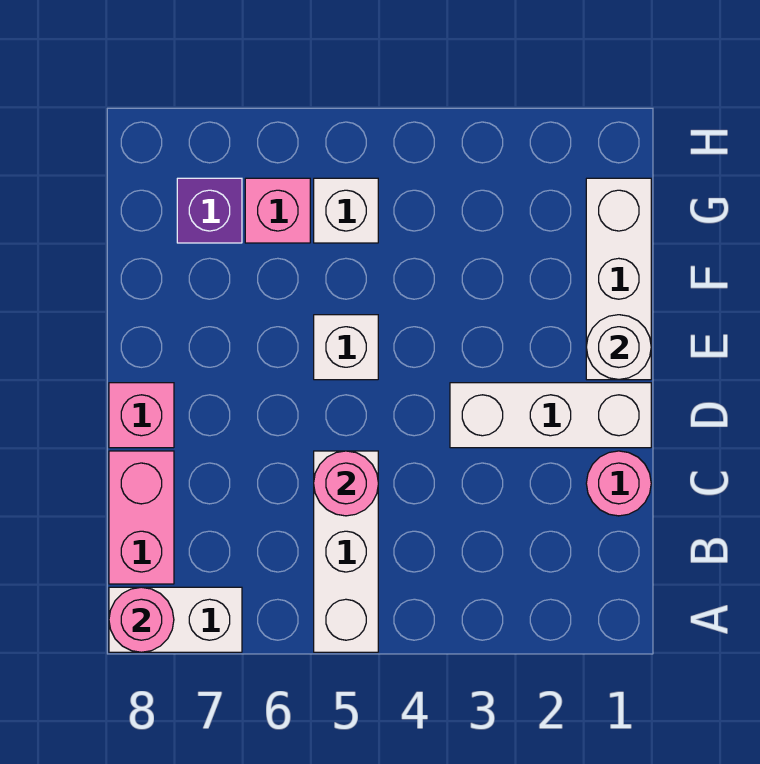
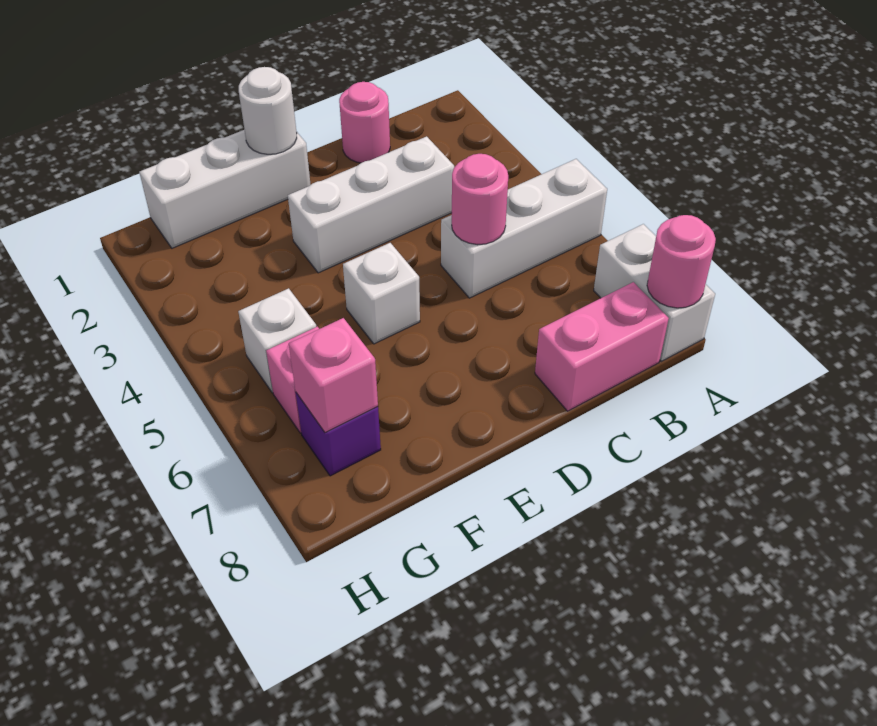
white 1x3 brick [450,383,651,448] -> white 1x3 brick turned to [288,136,454,273]
pink 1x1 brick [109,383,174,448] -> pink 1x1 brick moved to [289,318,378,433]

